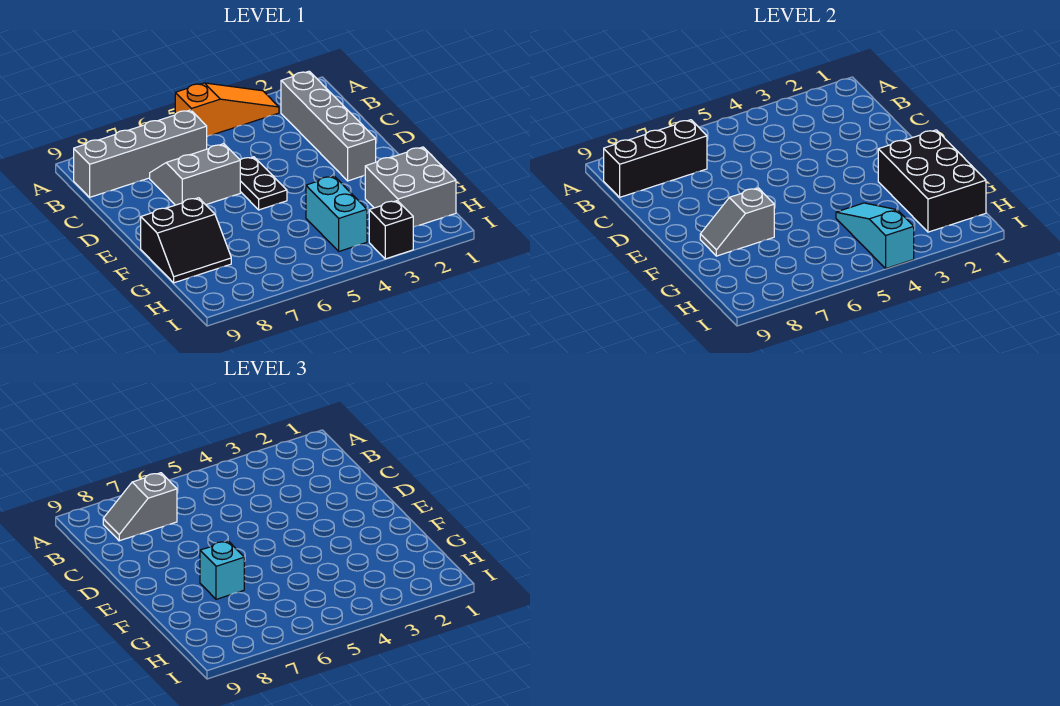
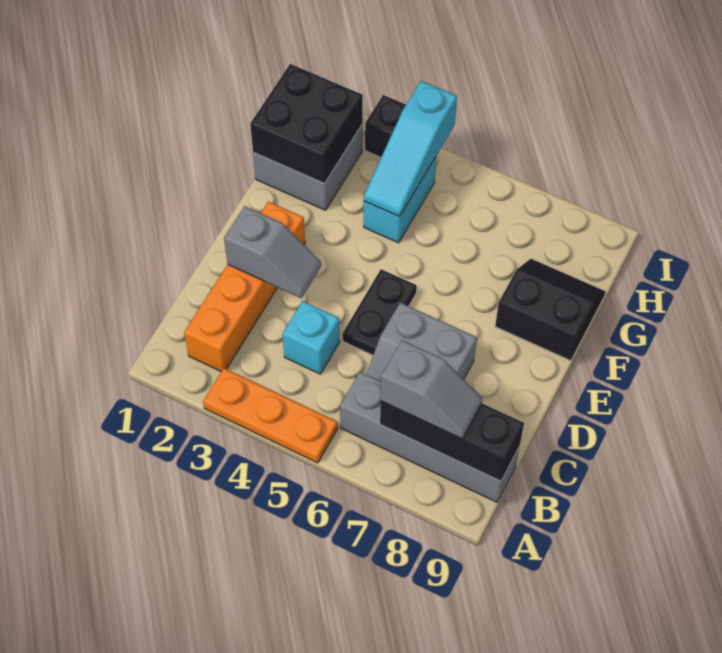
orange 1x3 slope [175,83,279,136] -> orange 1x3 plate [203,368,338,463]
grey 1x4 brick [281,71,376,181] -> orange 1x4 brick [184,202,305,371]
black 2x3 brick [878,130,986,232] -> black 2x2 brick [250,64,363,184]
grey 1x2 slope [700,188,774,256] -> grey 1x2 slope moved to [224,206,321,298]
cyan 1x1 brick [200,541,244,599] -> cyan 1x1 brick moved to [283,301,340,374]

